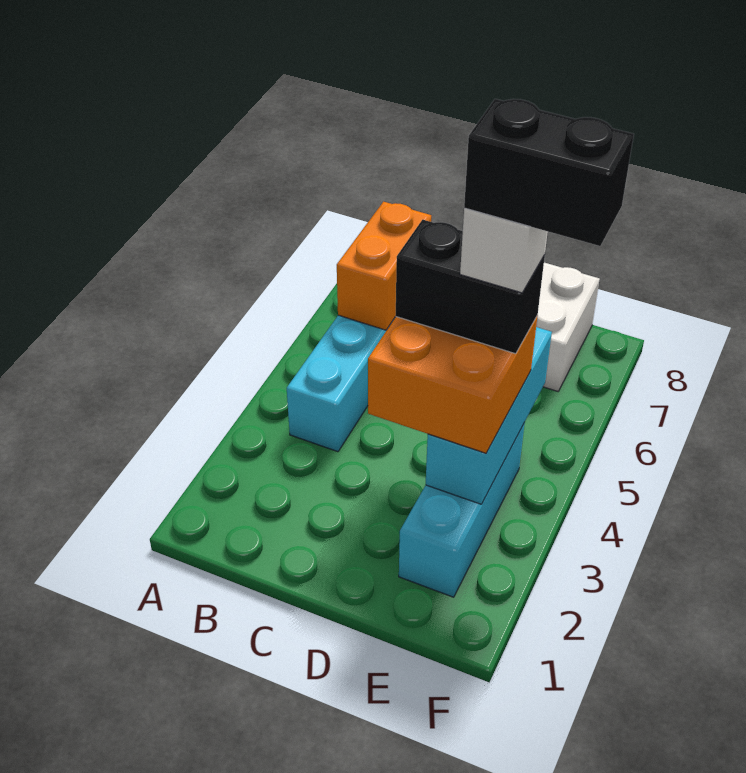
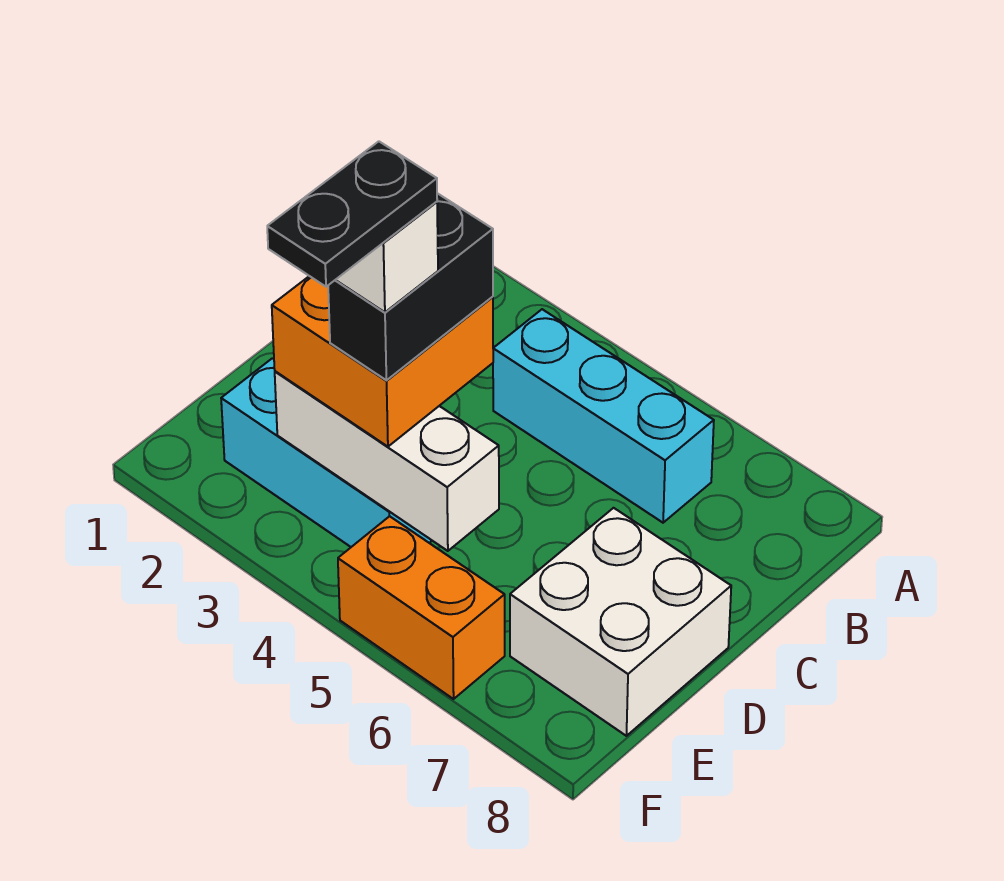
orange 1x2 brick [337,202,431,330] -> orange 1x2 brick moved to [338,516,505,699]
cyan 1x3 brick [426,327,552,504] -> white 1x3 brick [275,371,499,551]
black 1x2 brick [464,99,634,246] -> black 1x2 plate [267,141,437,287]

